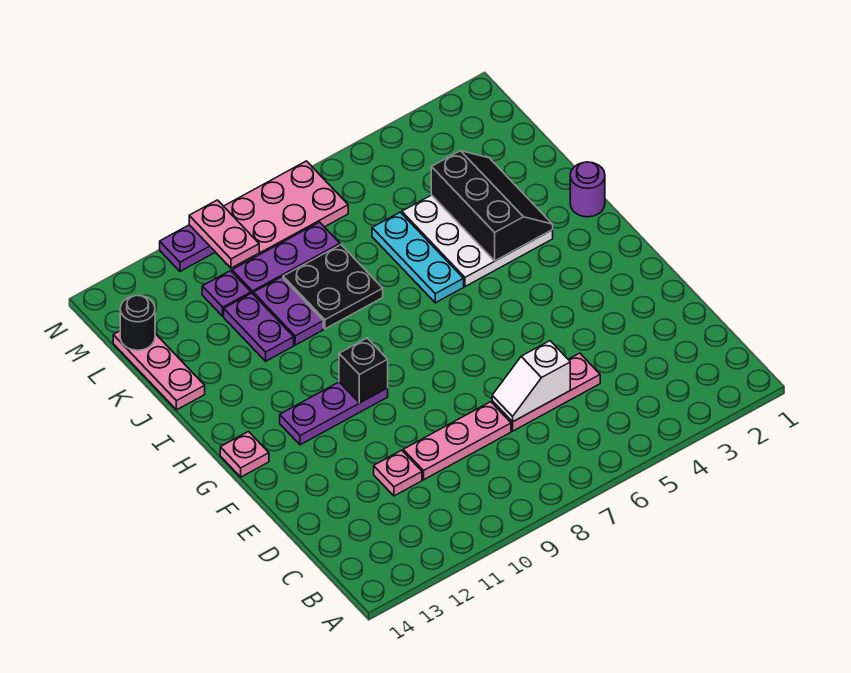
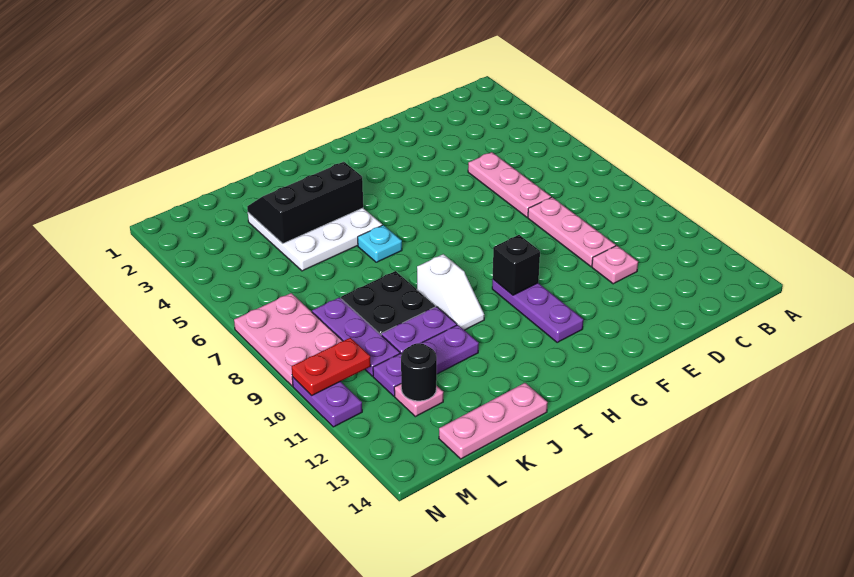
white 1x2 slope [492,341,570,422] -> white 1x2 slope moved to [417,254,484,330]
pink 1x1 plate [220,432,269,477] -> pink 1x1 plate moved to [394,384,443,417]
purple 1x1 round brick [570,162,605,217] -> none
cyan 1x3 plate [372,212,464,303] -> cyan 1x1 plate [358,225,402,262]
black 1x1 round brick [120,295,155,350] -> black 1x1 round brick moved to [401,343,437,401]
pink 1x2 plate [189,200,259,268] -> red 1x2 plate [292,338,371,396]

